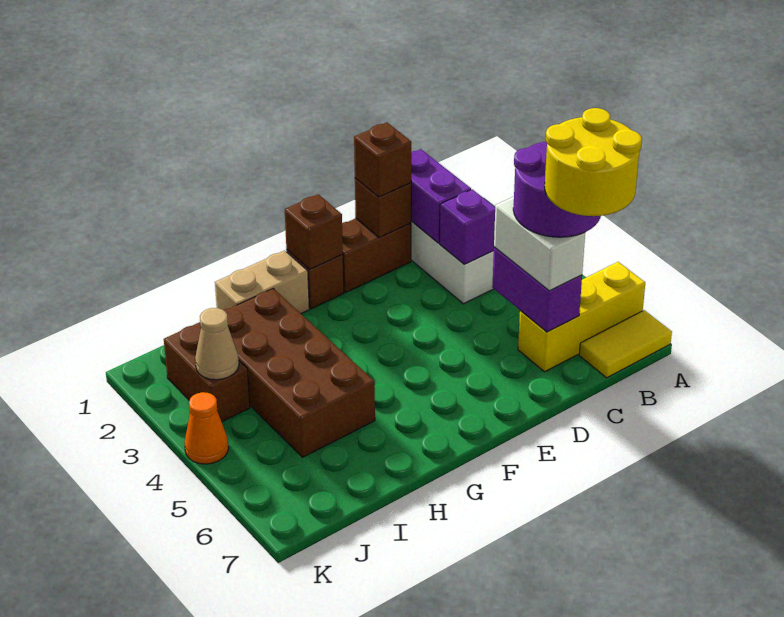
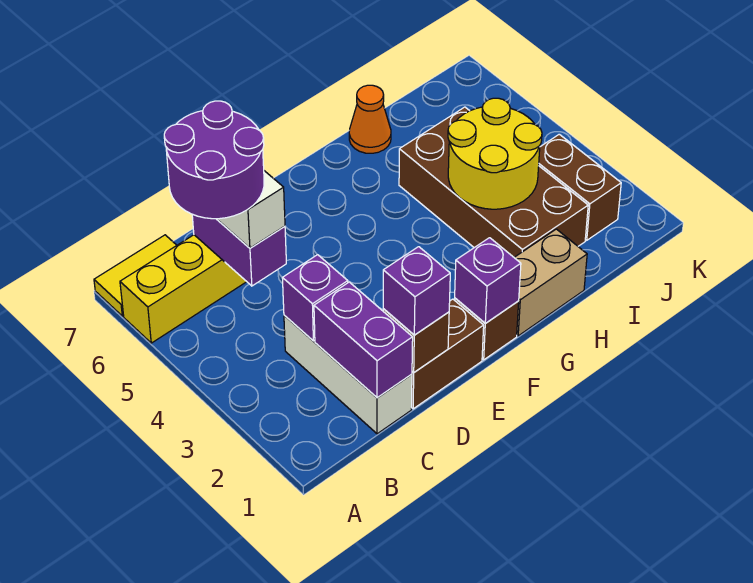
yellow 2x2 round brick [545,108,642,216] -> yellow 2x2 round brick moved to [448,98,542,209]
brown 1x1 brick [354,123,411,197] -> purple 1x1 brick [383,247,450,335]
brown 1x1 brick [285,194,343,270] -> purple 1x1 brick [455,238,521,323]
tan 1x1 cone [195,308,239,380] -> none
orange 1x1 cone [184,392,229,464] -> orange 1x1 cone moved to [349,85,391,153]

